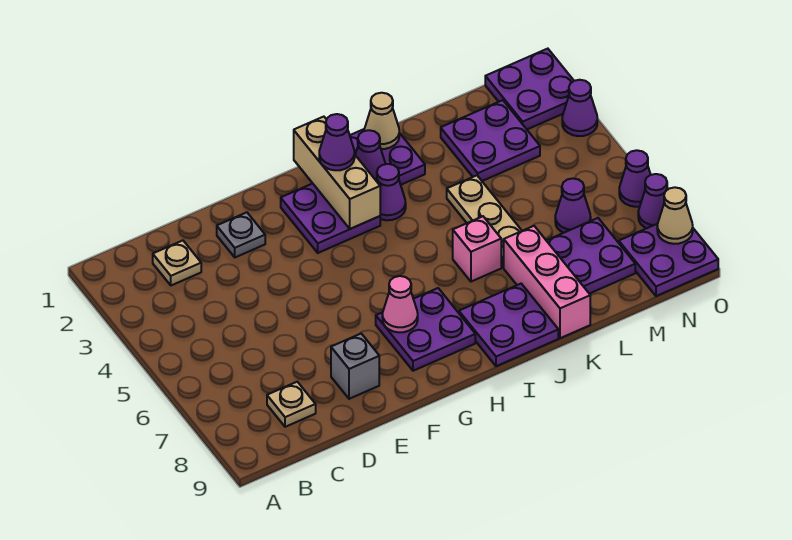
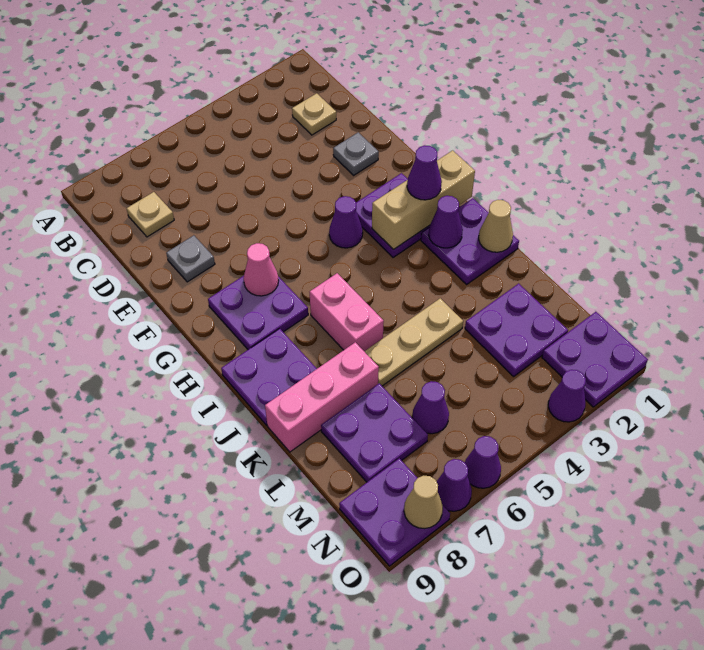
grey 1x1 brick [331,334,379,399] -> grey 1x1 plate [166,235,215,282]
purple 1x1 cone [377,164,406,220] -> purple 1x1 cone moved to [329,196,363,248]
pink 1x1 brick [453,216,501,282] -> pink 1x2 brick [310,273,384,351]

